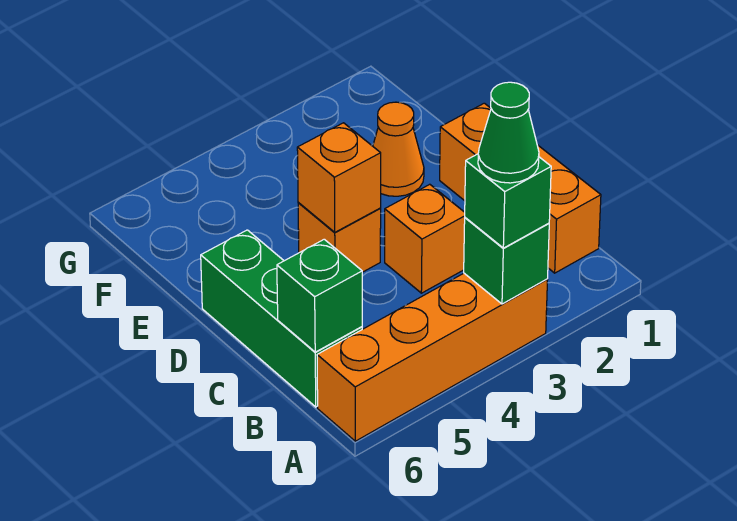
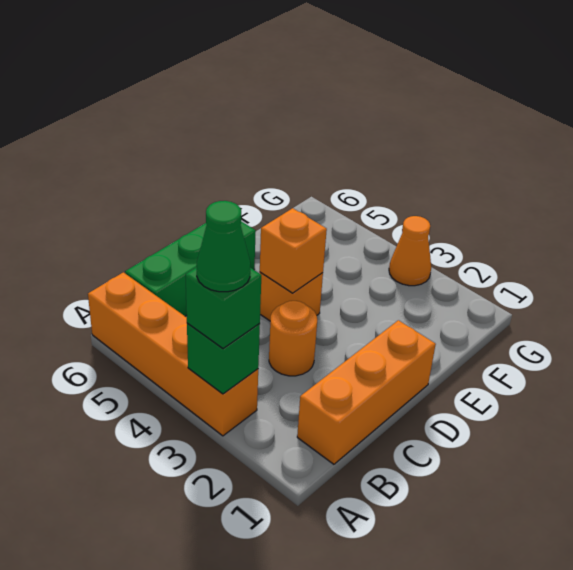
green 1x1 brick [277,239,362,352] -> none
orange 1x1 brick [385,184,465,293] -> orange 1x1 round brick [269,301,317,376]
orange 1x1 cone [373,102,424,196] -> orange 1x1 cone moved to [389,216,431,286]

